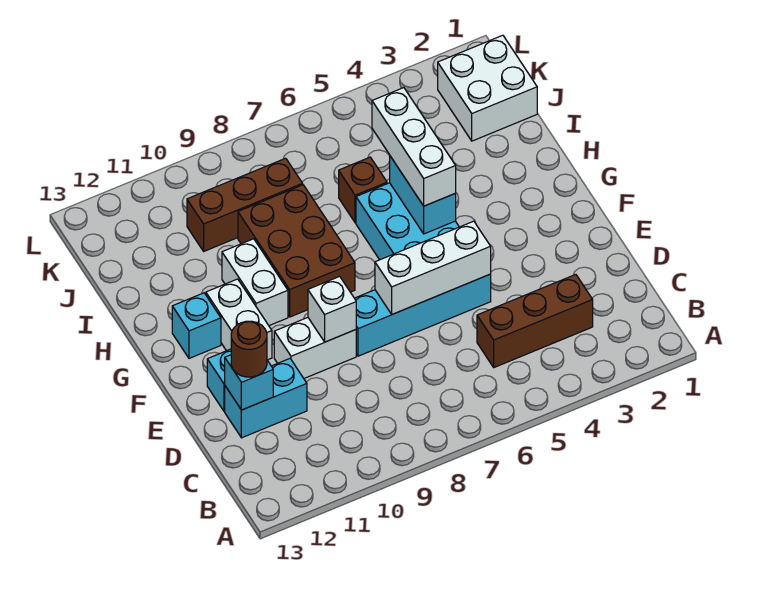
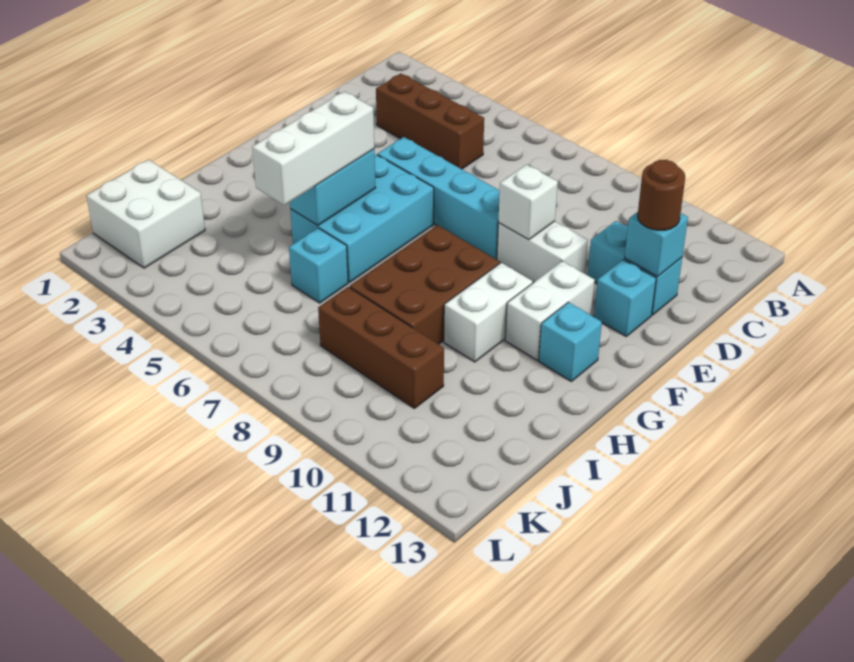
white 1x3 brick [375,221,491,314] -> none
brown 1x1 brick [339,157,387,223] -> cyan 1x1 brick [289,228,348,303]

